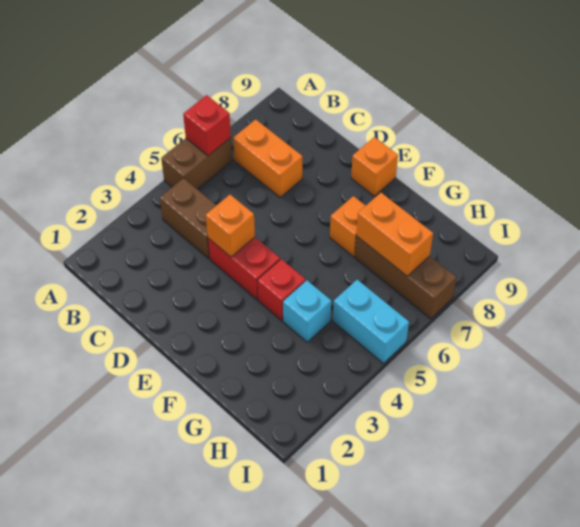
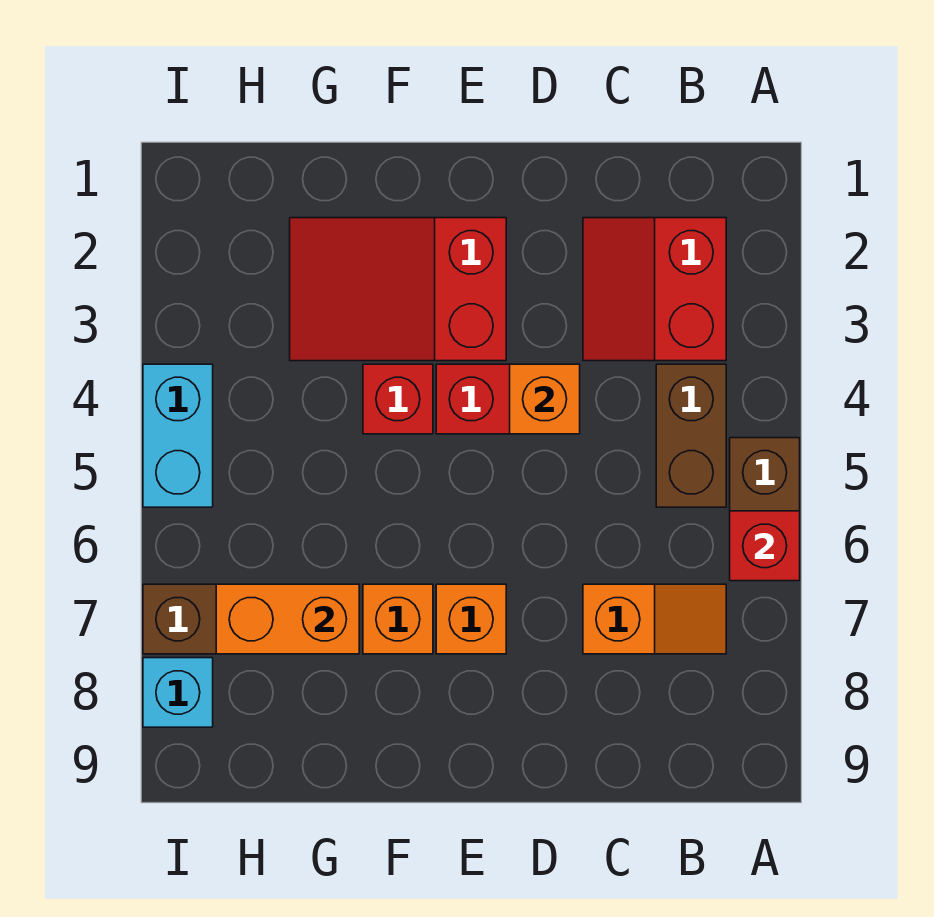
none -> red 2x2 slope [583,218,726,361]
brown 1x2 brick [160,178,216,258] -> brown 1x2 brick turned to [656,364,726,507]
orange 1x2 brick [233,119,302,197] -> orange 1x2 slope [583,584,726,654]
none -> red 2x3 slope [290,218,506,361]
orange 1x1 brick [351,137,398,196] -> orange 1x1 brick moved to [436,584,506,654]
cyan 1x1 brick [283,280,331,342] -> cyan 1x1 brick moved to [143,658,213,727]
cyan 1x2 brick [333,280,409,363] -> cyan 1x2 brick turned to [143,364,213,507]

